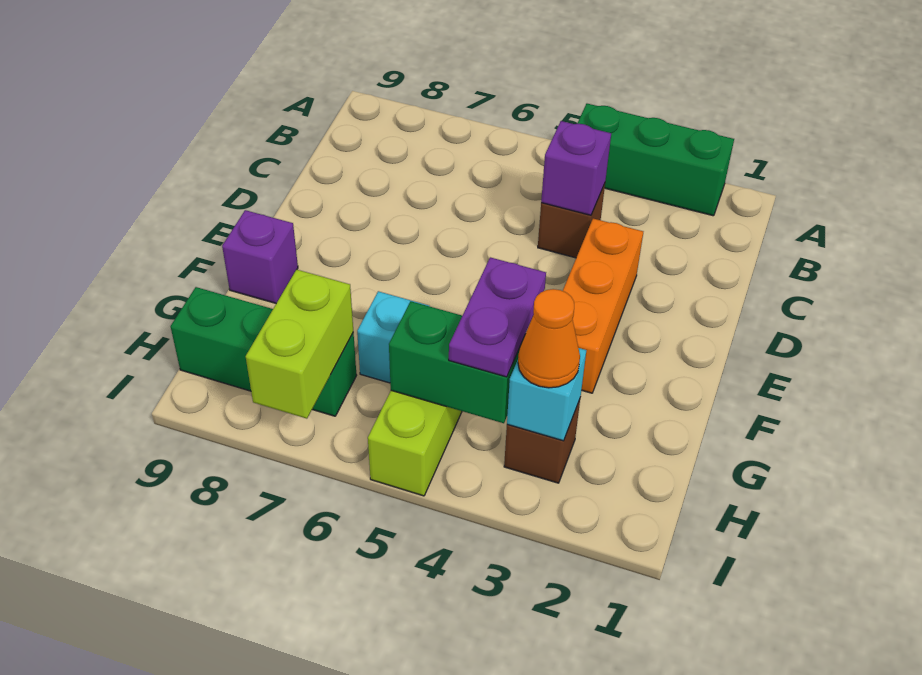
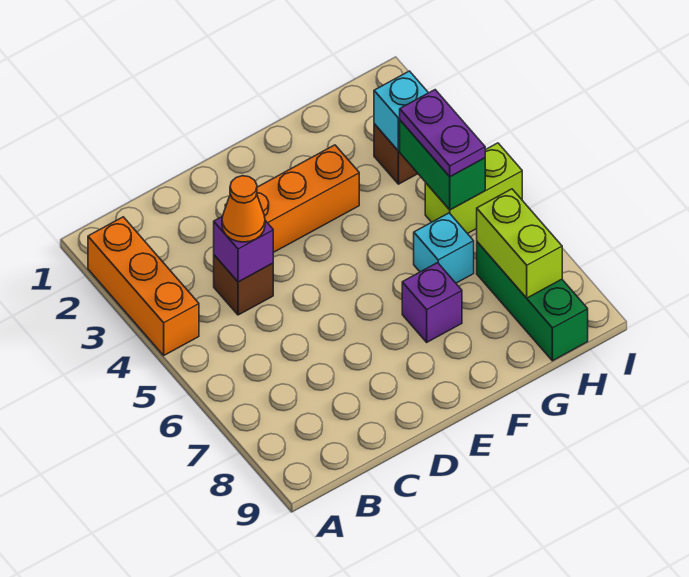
green 1x3 brick [577,104,734,216] -> orange 1x3 brick [88,217,199,355]
purple 1x1 brick [222,210,298,303] -> purple 1x1 brick moved to [402,263,462,342]
purple 1x2 plate [449,257,546,377] -> purple 1x2 plate turned to [400,90,485,177]
orange 1x1 cone [518,289,580,388] -> orange 1x1 cone moved to [222,176,265,242]
lime 1x2 brick [246,270,353,419] -> lime 1x2 brick turned to [477,189,562,298]

